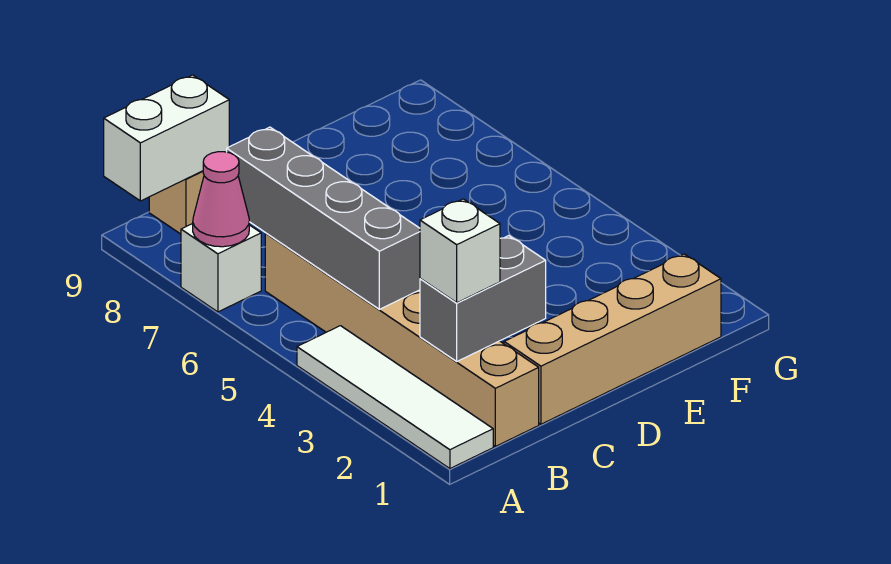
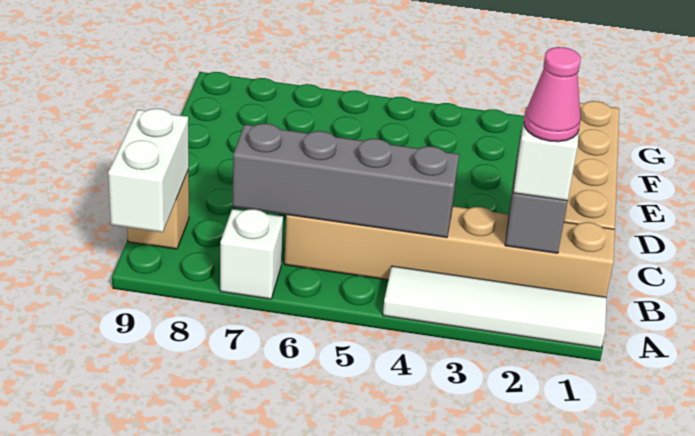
pink 1x1 cone [193,152,249,247] -> pink 1x1 cone moved to [524,47,581,142]

